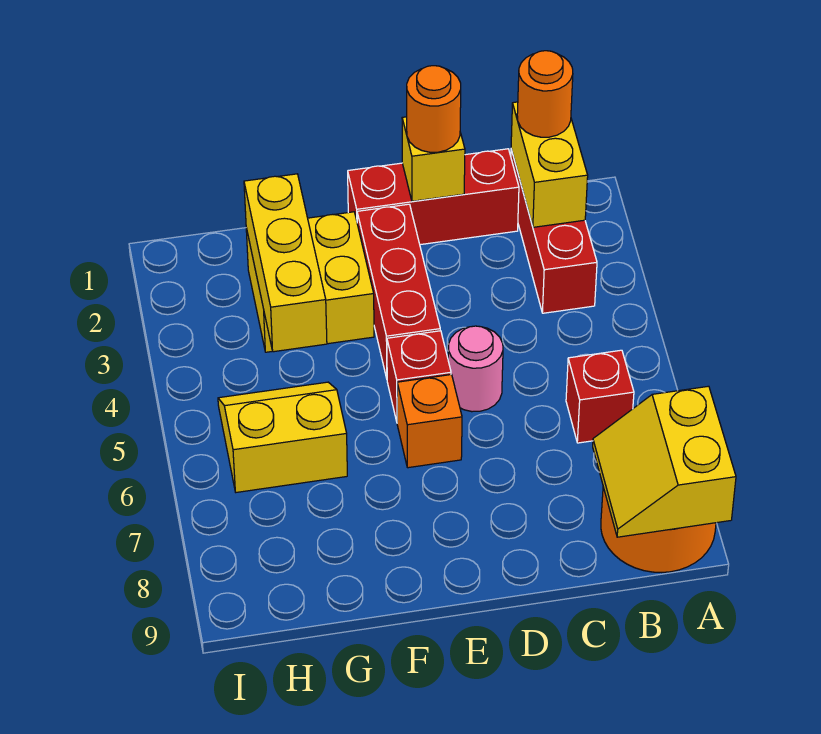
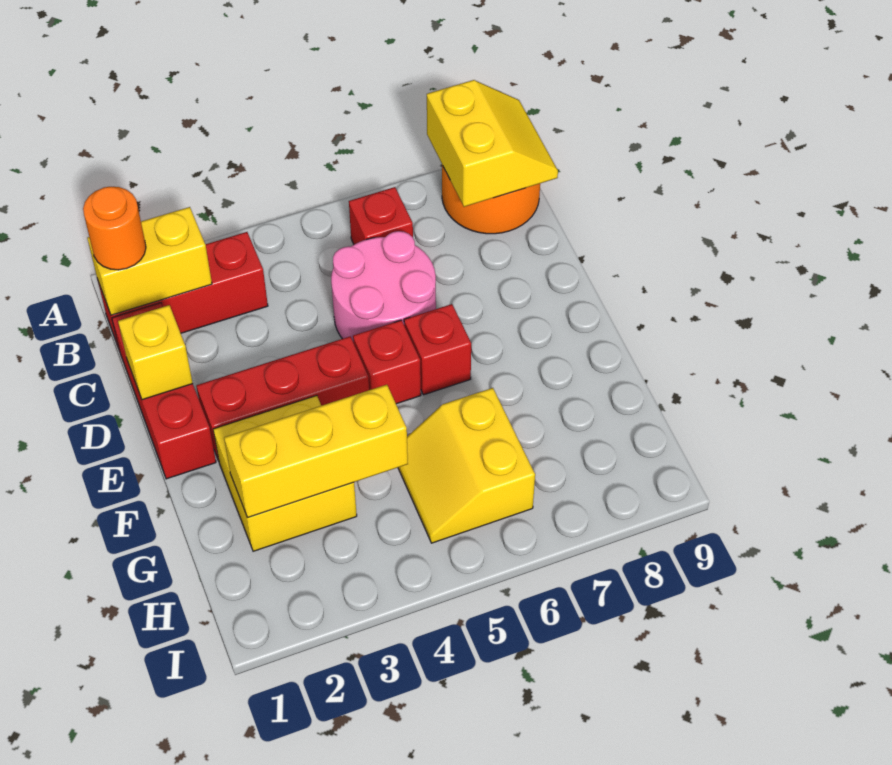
yellow 2x2 slope [593,386,736,537] -> yellow 2x2 slope turned to [427,80,558,207]
orange 1x1 round brick [407,66,461,152] -> none
pink 1x1 round brick [448,326,503,412] -> pink 2x2 round brick [331,231,436,341]
orange 1x1 brick [397,375,462,468] -> red 1x1 brick [404,304,471,395]

